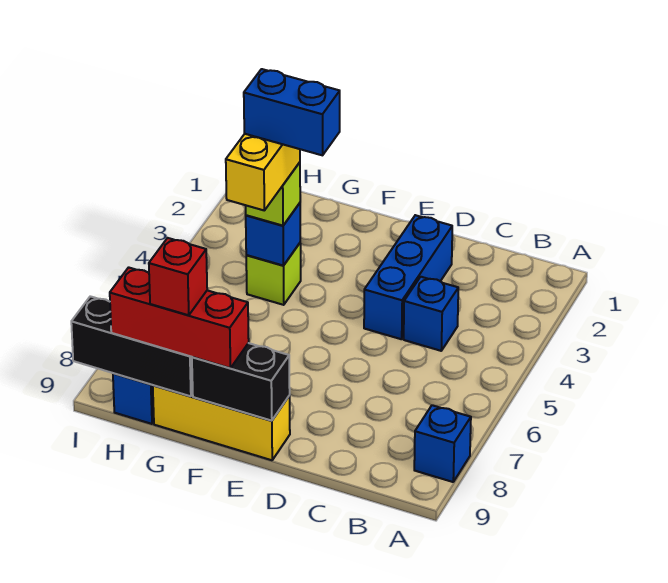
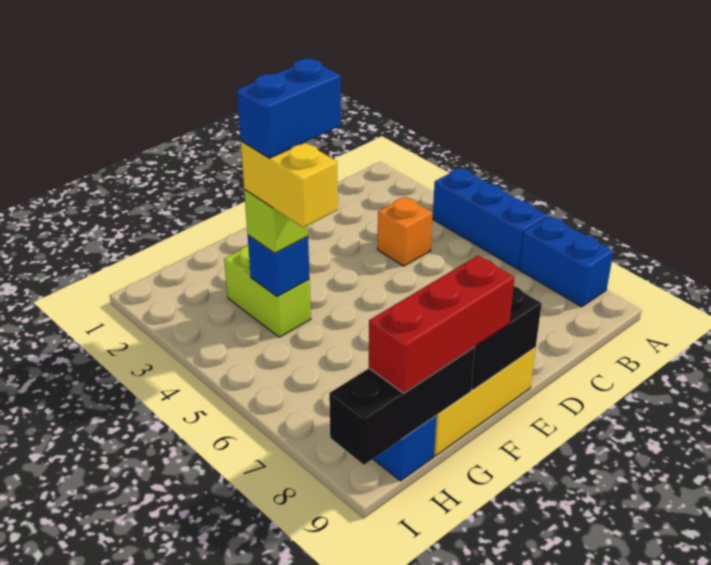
blue 1x1 brick [414,405,471,482] -> blue 1x2 brick [519,216,613,307]
blue 1x1 brick [404,277,458,351] -> orange 1x1 brick [377,197,433,266]
blue 1x3 brick [364,215,452,339] -> blue 1x3 brick moved to [433,168,548,269]
lime 1x1 brick [246,243,301,305] -> lime 1x2 brick [224,245,311,337]
red 1x1 brick [149,238,207,315] -> none

